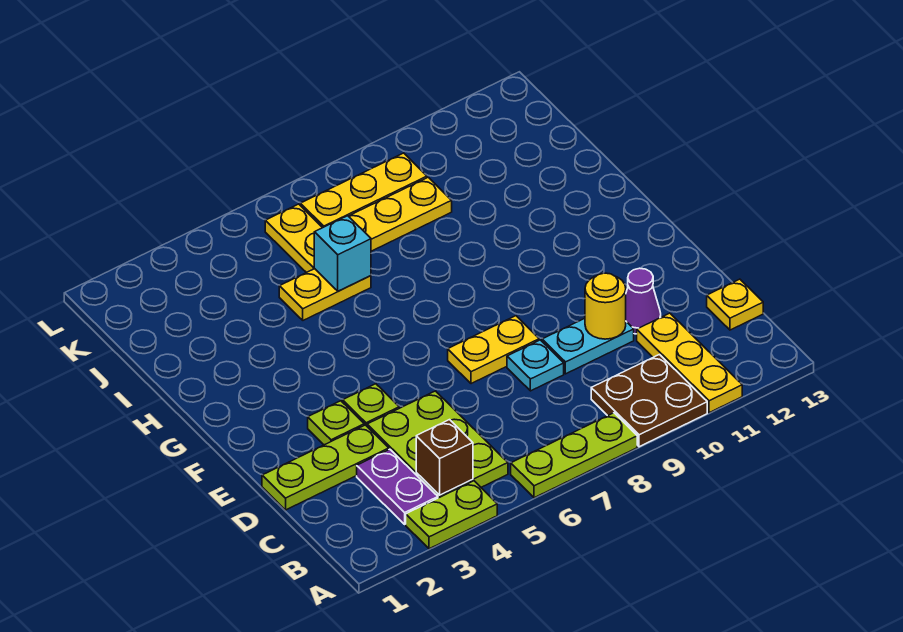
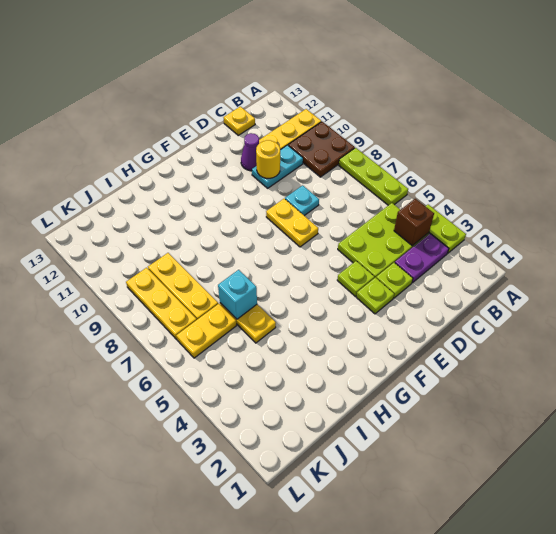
lime 1x3 plate [262,425,389,510] -> lime 1x1 plate [376,263,413,298]
cyan 1x2 plate [542,318,634,374] -> cyan 1x2 plate turned to [252,145,303,188]

